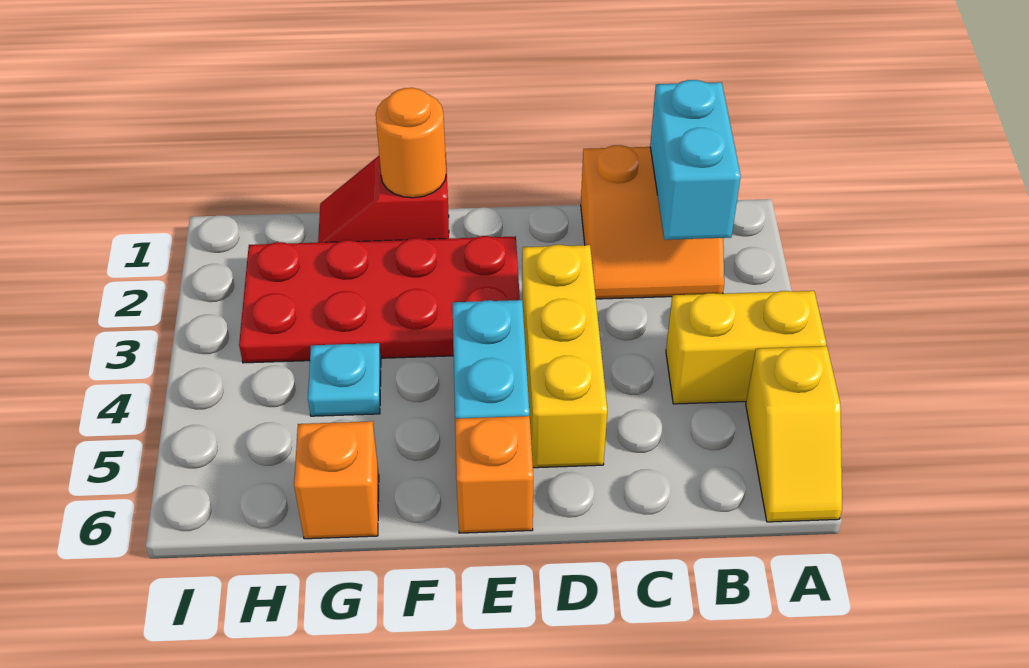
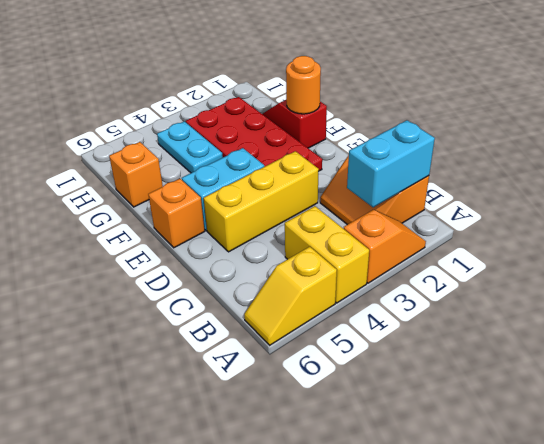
none -> orange 1x2 slope [344,210,426,283]
cyan 1x1 plate [308,343,381,416] -> cyan 1x2 plate [157,121,223,173]

